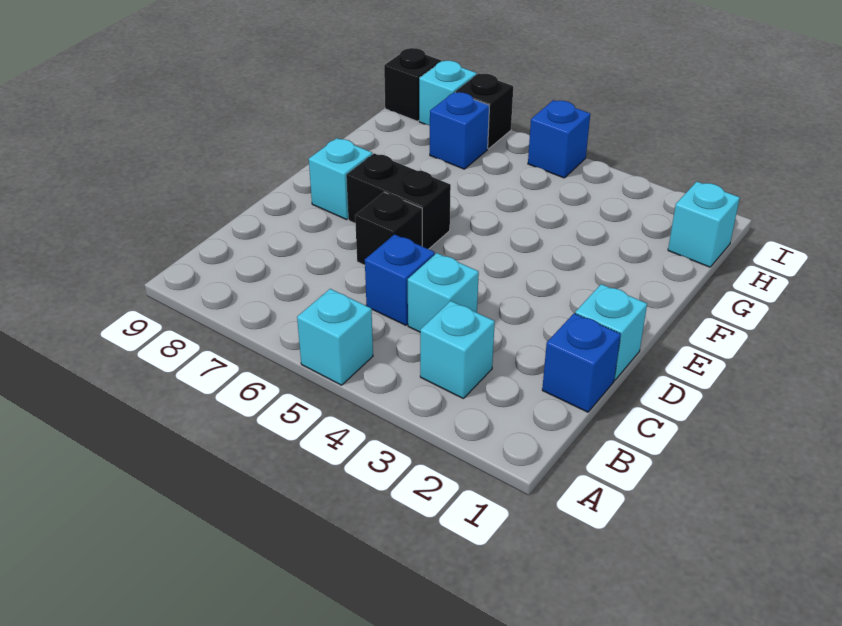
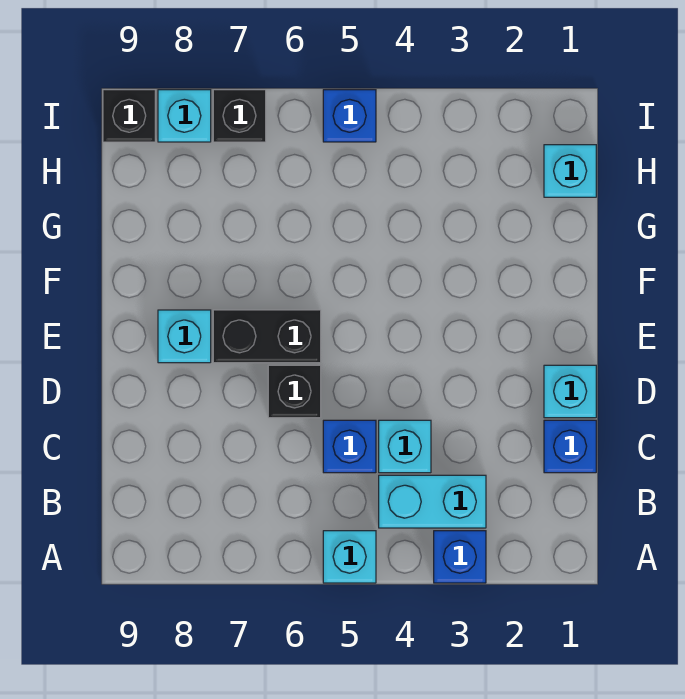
cyan 1x1 brick [420,301,495,399] -> cyan 1x2 brick [379,475,486,528]
blue 1x1 brick [430,92,489,169] -> blue 1x1 brick moved to [434,531,486,583]

